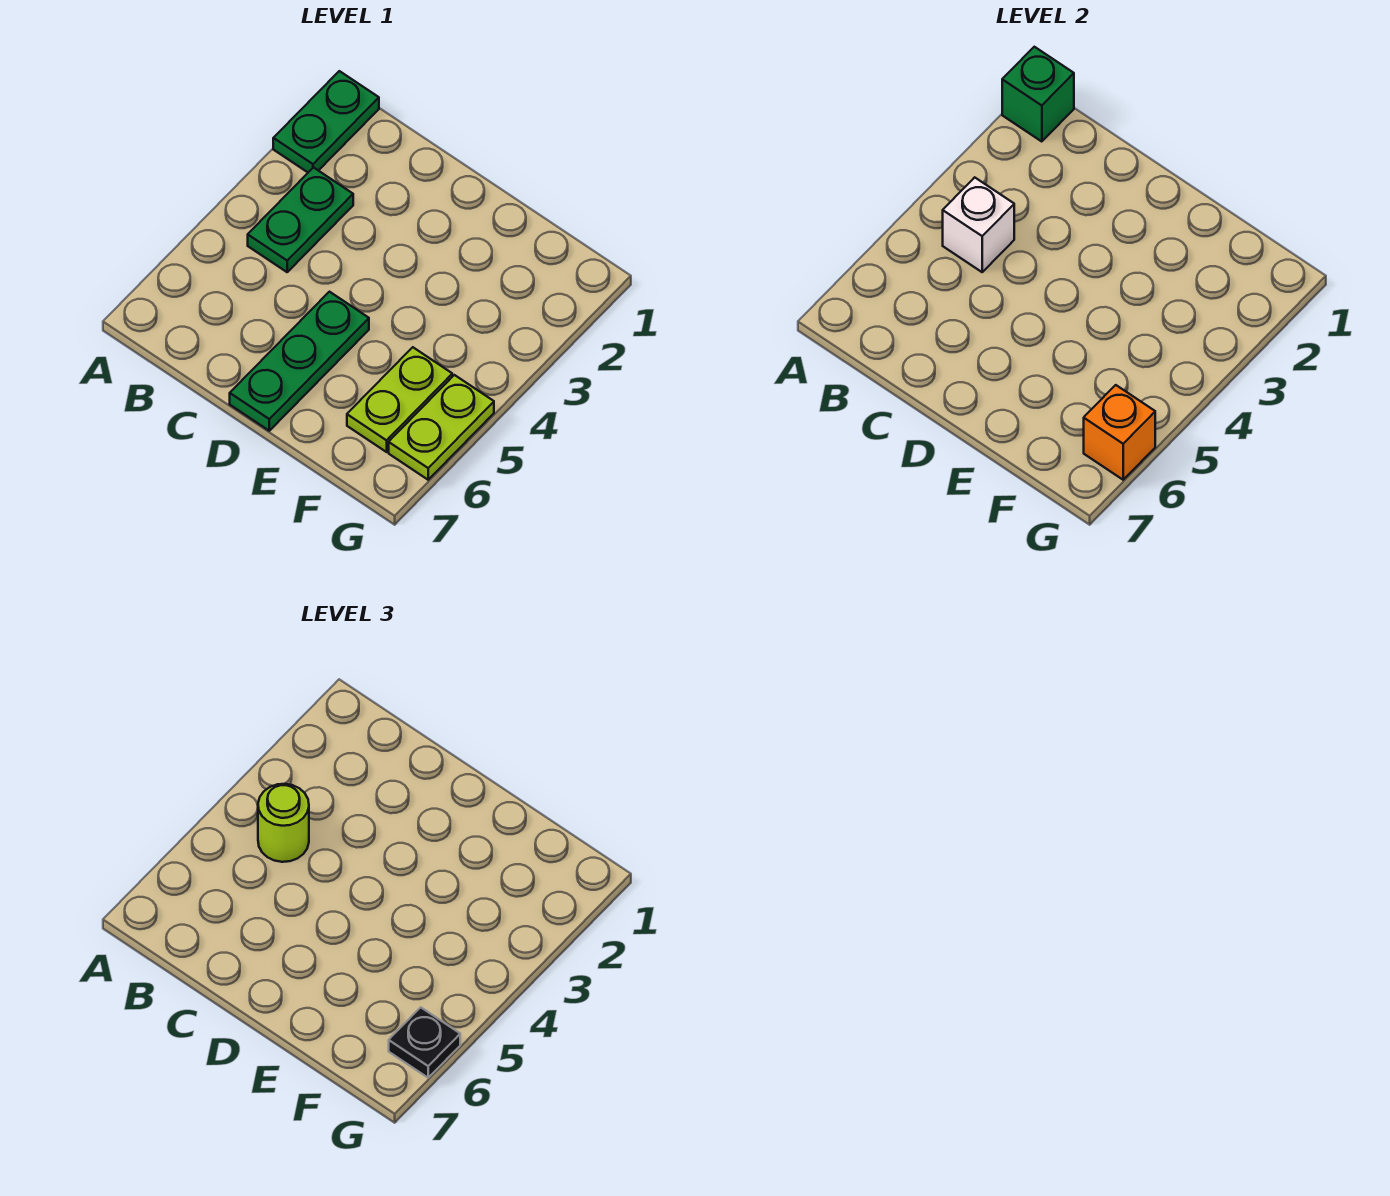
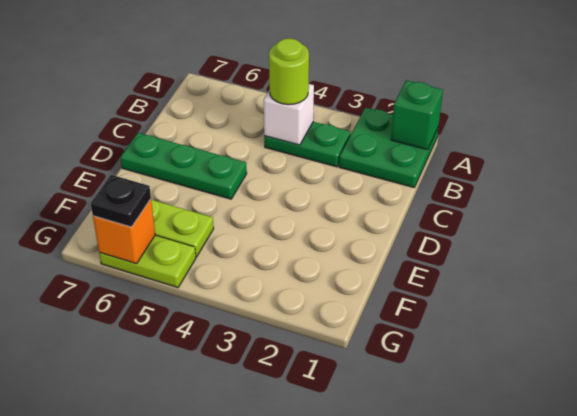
green 1x2 plate [273,71,379,172] -> green 2x2 plate [339,108,438,187]

